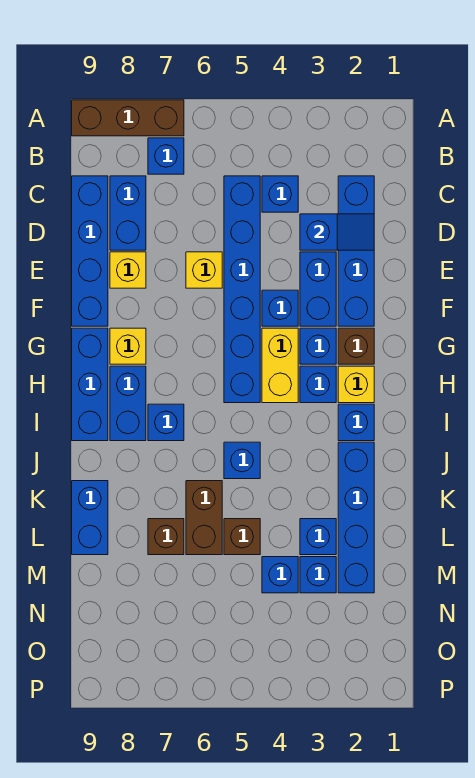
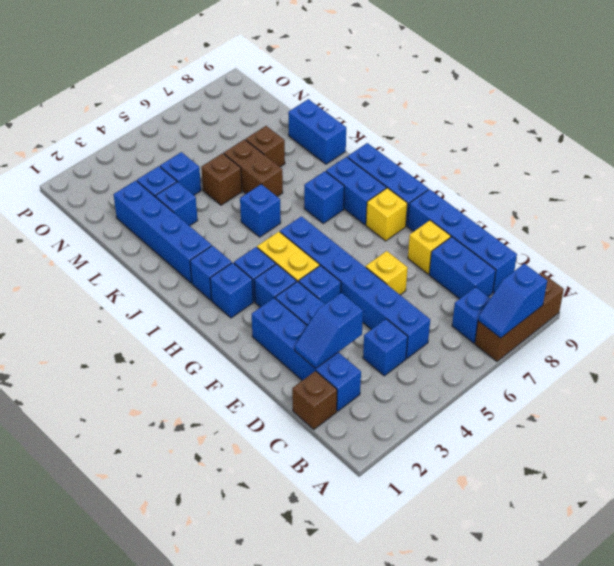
none -> blue 1x2 slope [478,264,547,338]
brown 1x1 brick [338,328,374,364] -> brown 1x1 brick moved to [292,371,337,429]
yellow 1x1 brick [338,366,374,403] -> blue 1x1 brick [210,263,253,318]

